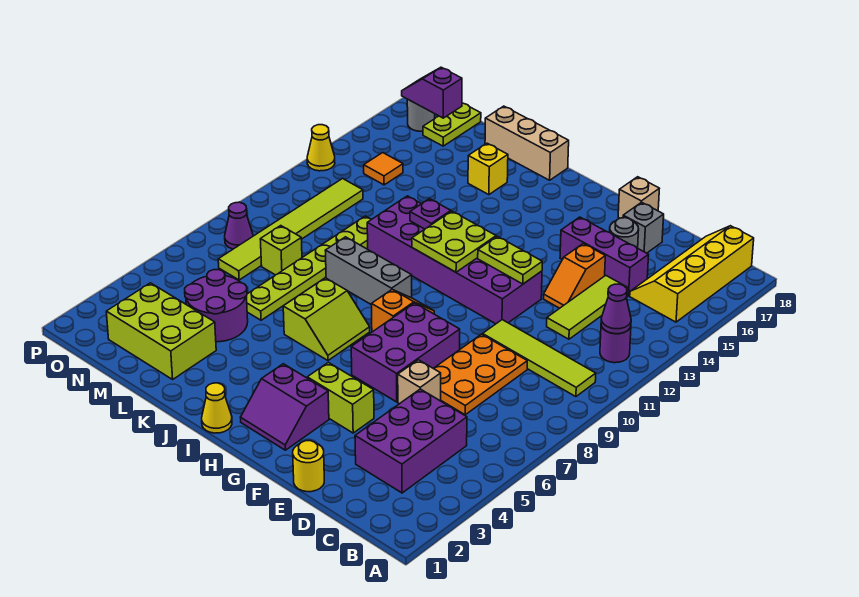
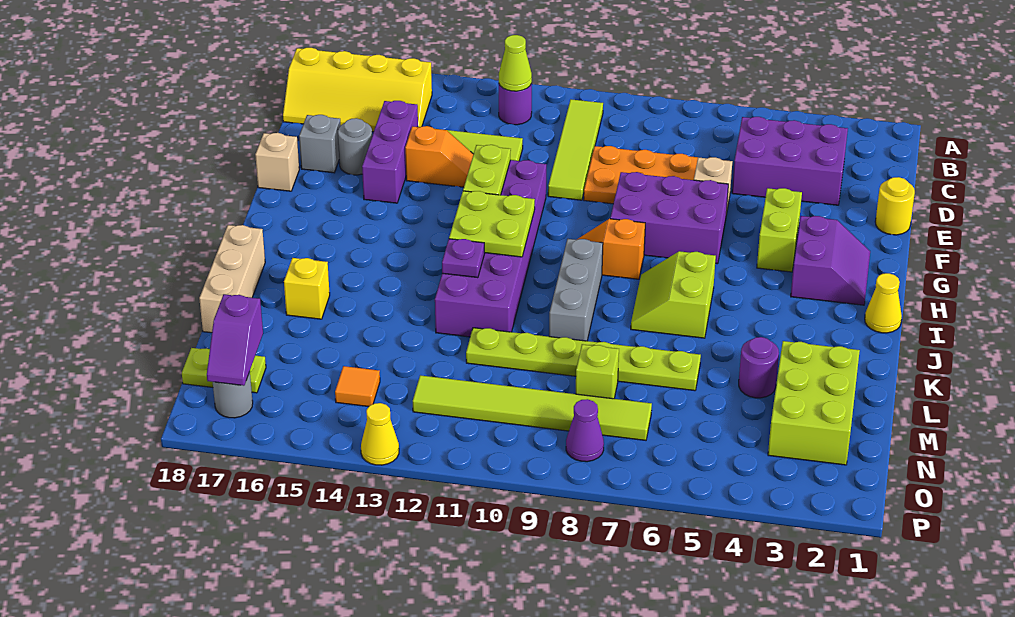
purple 1x1 cone [601,284,631,334] -> lime 1x1 cone [499,35,532,91]
lime 2x2 slope [283,278,370,360] -> lime 2x2 slope turned to [631,251,716,338]
purple 2x2 round brick [185,270,248,342] -> purple 1x1 round brick [739,337,779,398]

